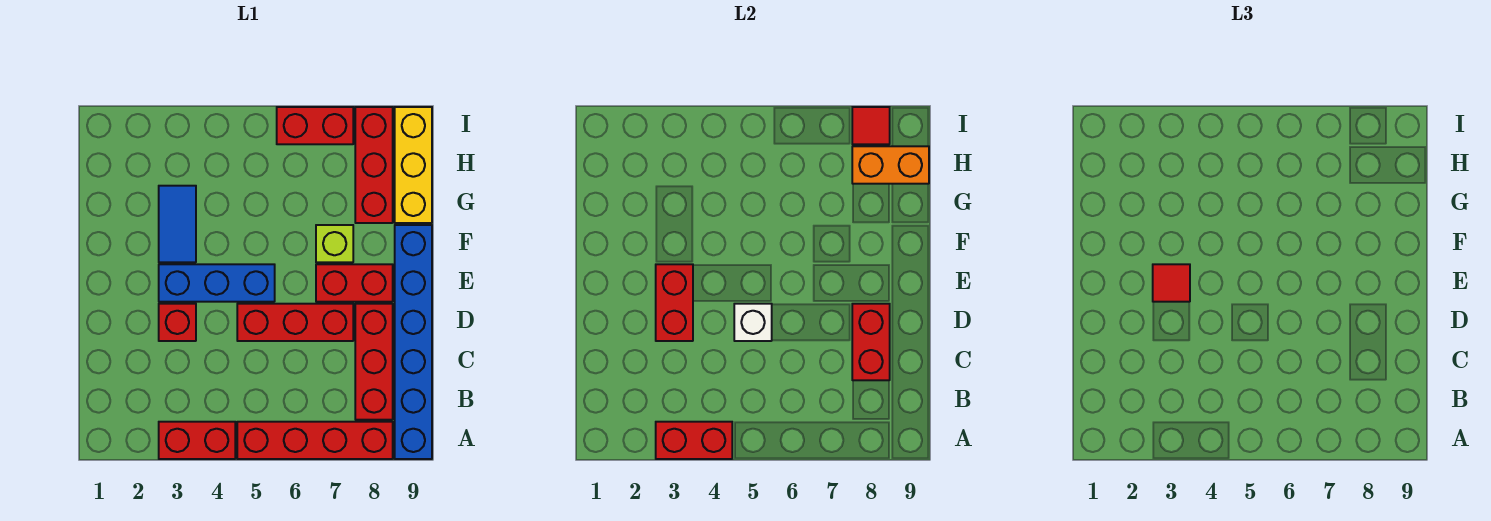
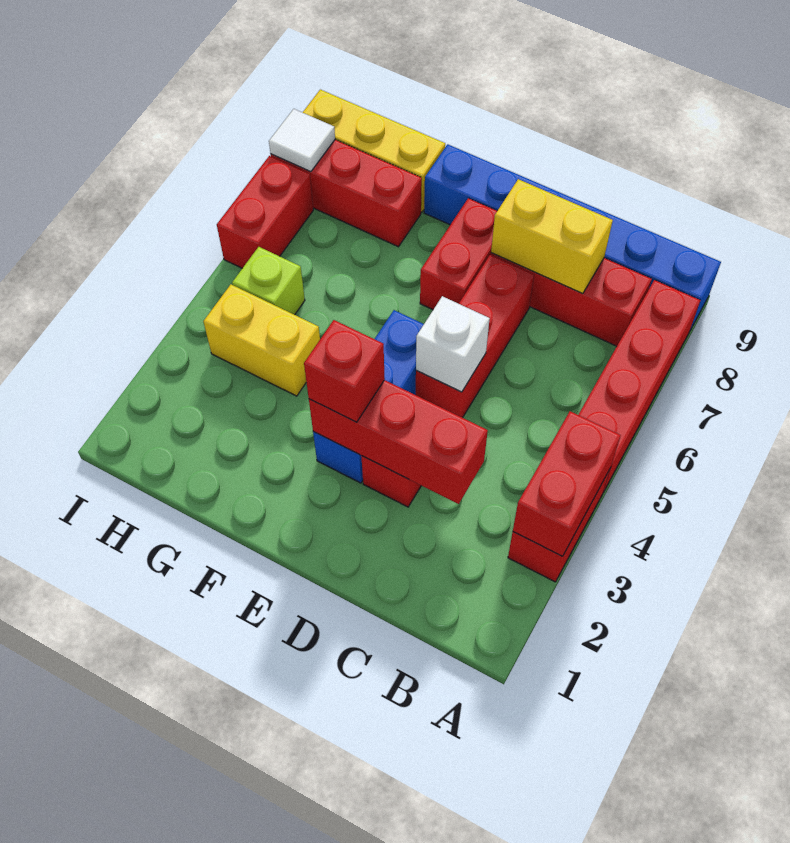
red 1x2 brick [852,304,890,380] -> yellow 1x2 brick [491,179,613,294]
red 1x2 brick [656,264,693,341] -> red 1x3 brick [309,380,488,504]
red 1x1 tile [1153,264,1190,302] -> red 1x1 brick [304,320,385,422]
blue 1x2 tile [159,186,196,262] -> none
lime 1x1 brick [316,225,353,262] -> lime 1x1 brick moved to [232,247,305,315]
none -> yellow 1x2 brick [203,285,320,396]
orange 1x2 brick [852,146,929,184] -> none
red 1x1 tile [852,107,890,144] -> white 1x1 tile [269,109,335,172]

